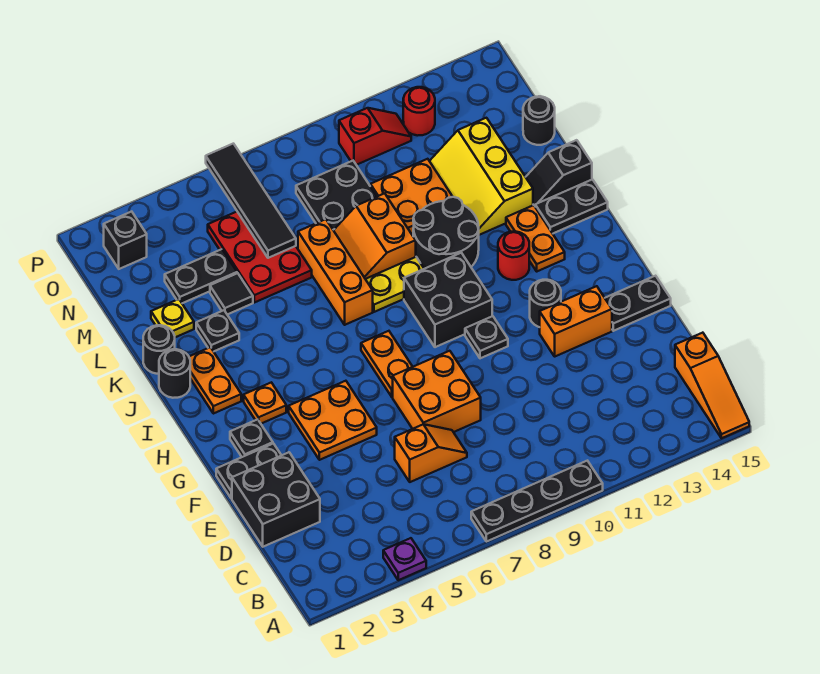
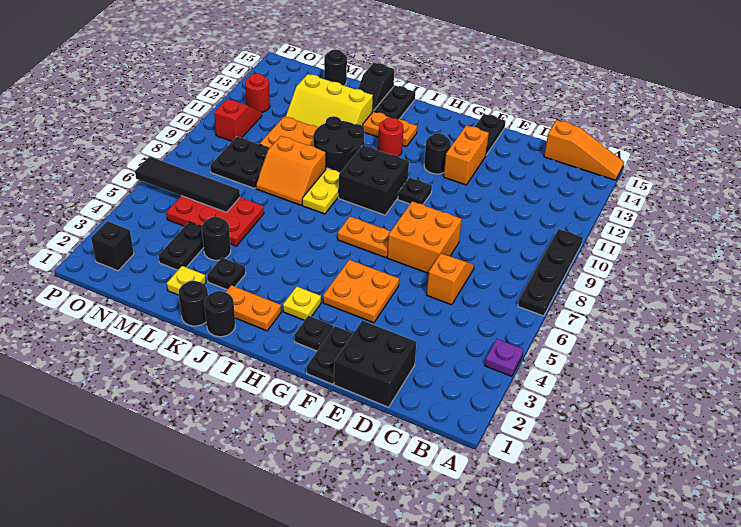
orange 1x1 plate [244,382,286,424] -> yellow 1x1 plate [283,287,321,320]
orange 1x3 brick [298,219,373,325] -> none
black 1x1 tile [210,273,253,315] -> black 1x1 round brick [202,217,231,260]

